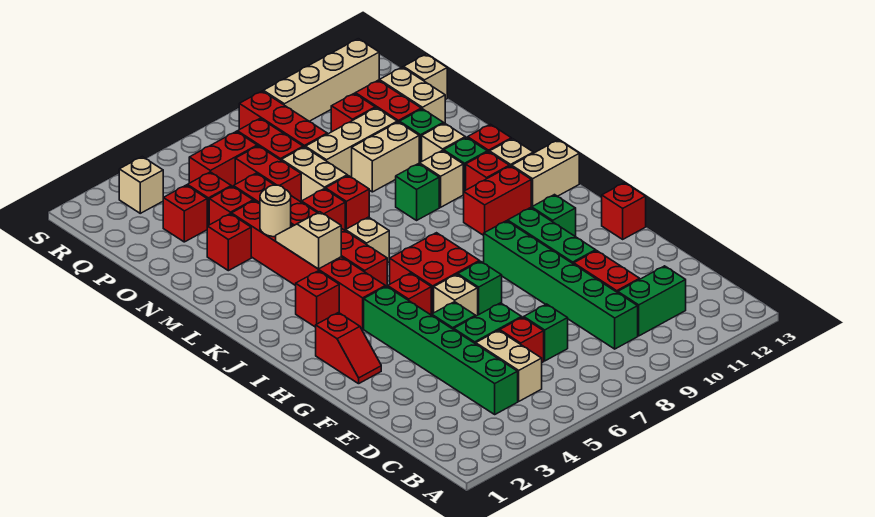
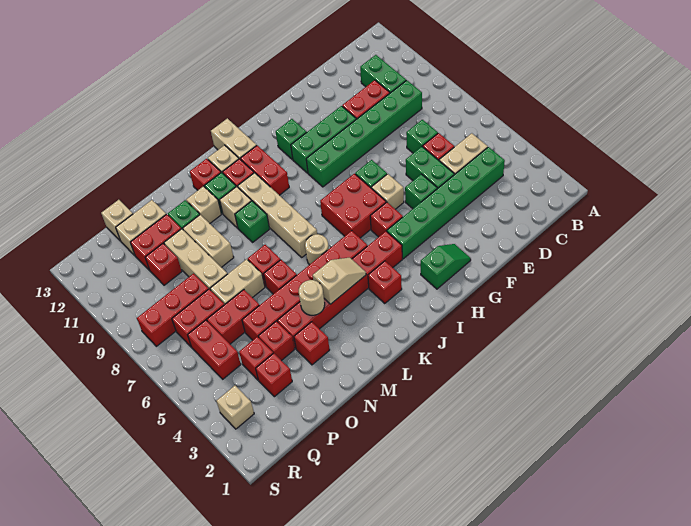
red 1x2 slope [316,313,381,384] -> green 1x2 slope [421,244,471,289]
red 1x1 brick [602,183,646,239] -> none
tan 1x2 slope [276,212,341,269] -> tan 1x2 slope turned to [313,258,366,304]
tan 1x1 brick [346,217,389,263] -> tan 1x1 round brick [305,234,329,265]
tan 1x4 brick [263,39,379,121] -> tan 1x4 brick moved to [238,173,317,257]

